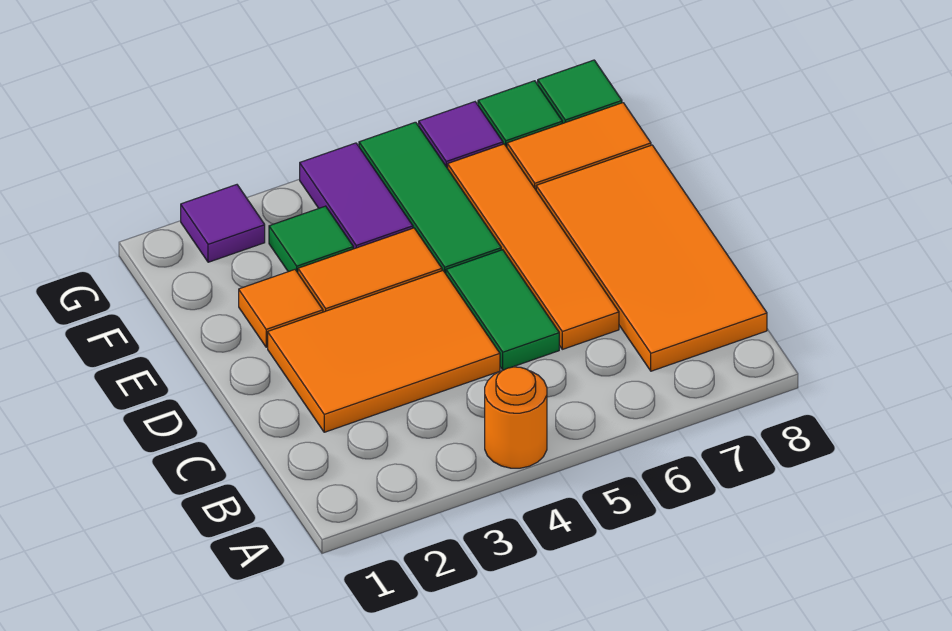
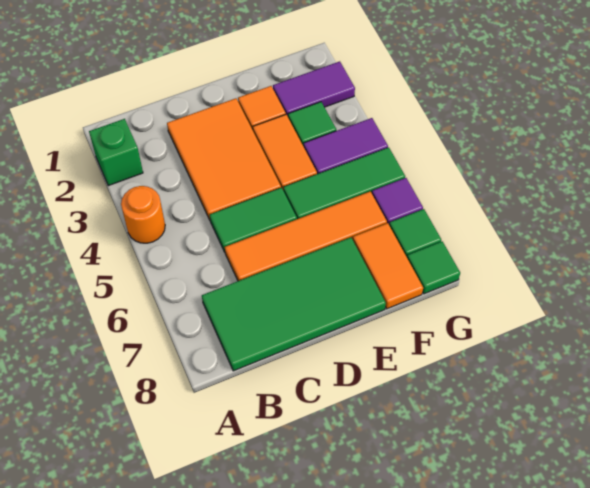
none -> green 1x1 brick [89,119,143,186]
orange 2x4 tile [536,145,767,371] -> green 2x4 tile [202,237,386,371]
purple 1x1 tile [181,185,265,262] -> purple 1x2 tile [273,61,355,116]

